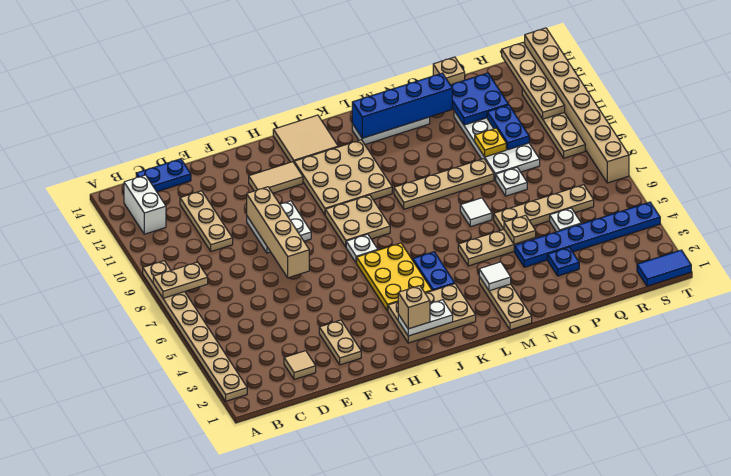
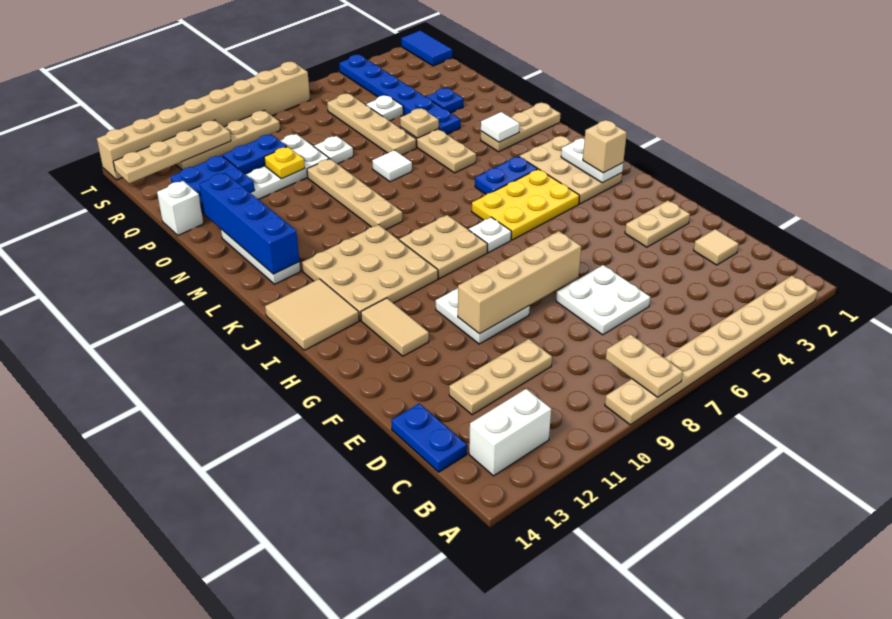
none -> white 2x2 plate [556,265,650,335]
tan 1x1 brick [433,57,465,85] -> white 1x1 brick [157,181,204,235]

